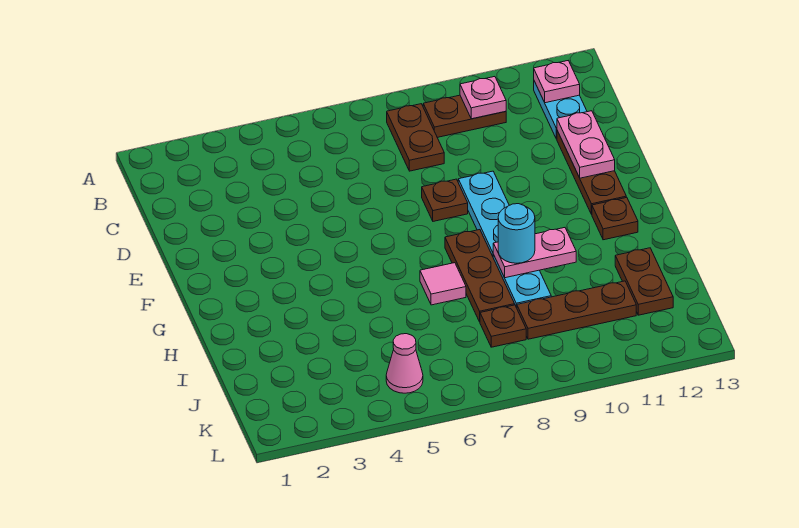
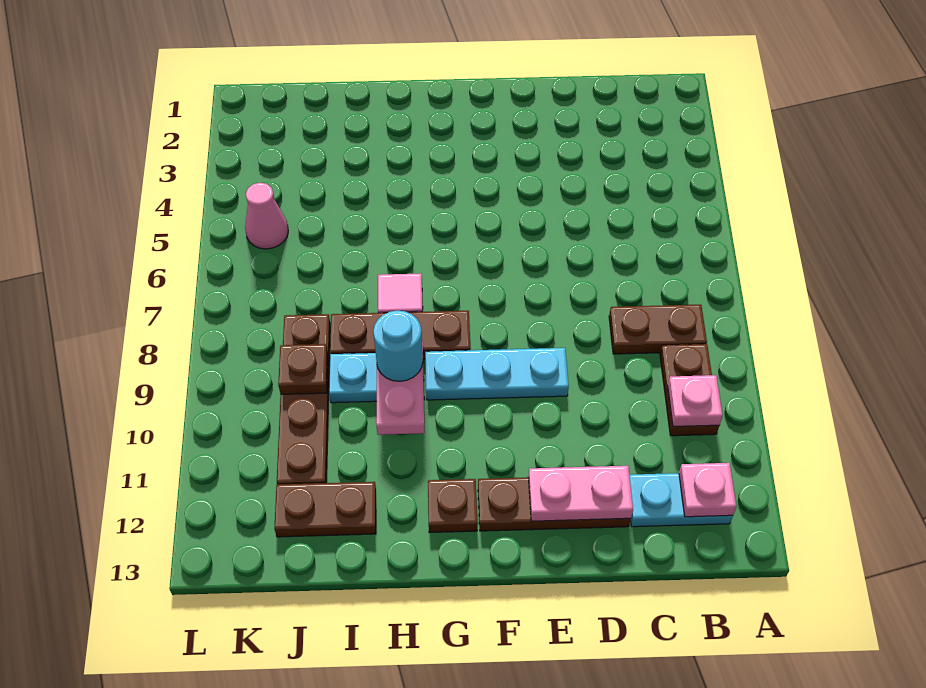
brown 1x1 plate [422,179,468,221] -> brown 1x1 plate moved to [278,344,328,394]

